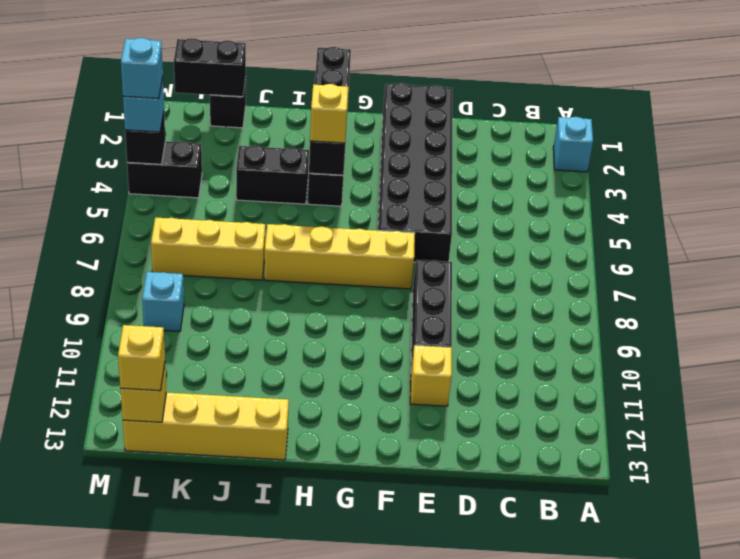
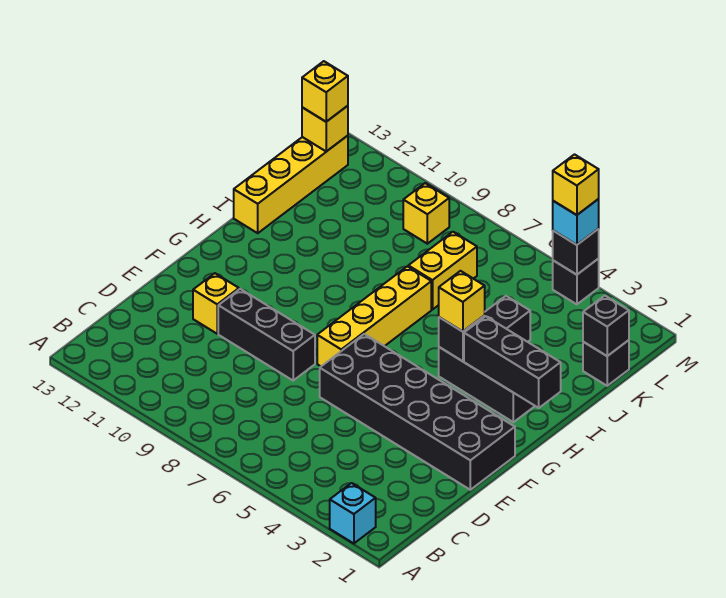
yellow 1x3 brick [151,217,265,280] -> yellow 1x2 brick [408,232,477,310]
black 1x2 brick [174,38,246,97] -> black 1x1 brick [583,296,629,356]
black 1x2 brick [127,141,202,198] -> black 1x1 brick [553,259,599,304]
cyan 1x1 brick [142,272,184,332] -> yellow 1x1 brick [403,183,449,244]
cyan 1x1 brick [121,38,163,99] -> yellow 1x1 brick [553,155,599,215]

